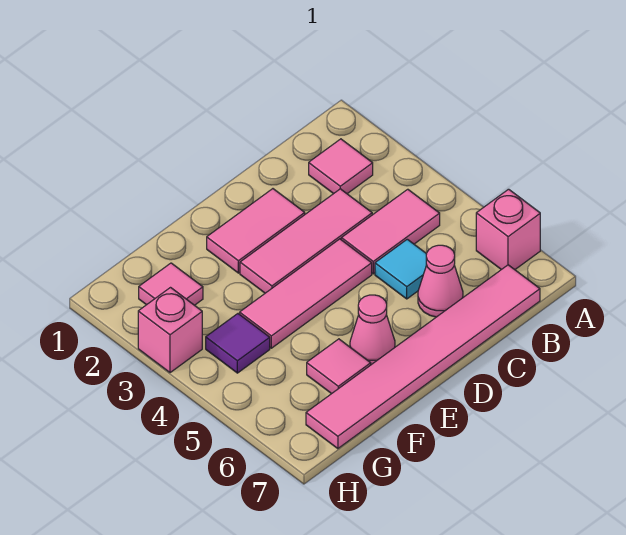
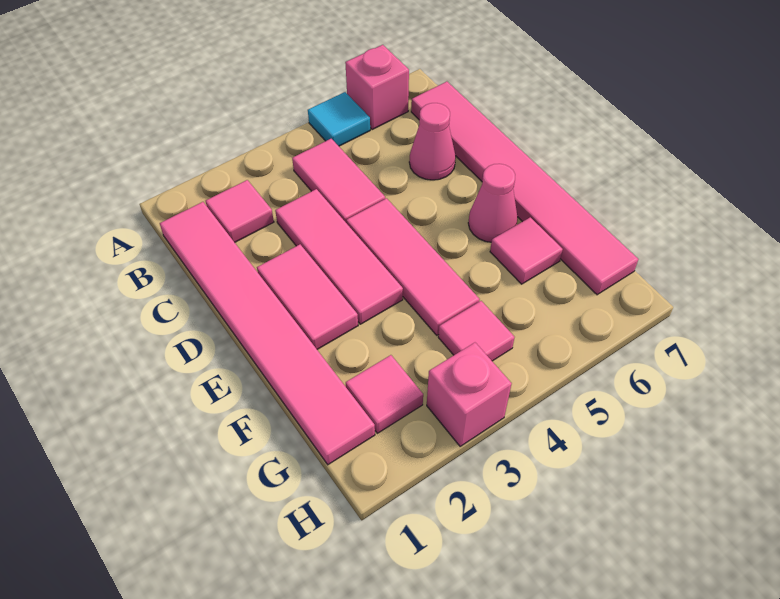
none -> pink 1x6 tile [160,202,375,465]
cyan 1x1 tile [375,239,427,299] -> cyan 1x1 tile moved to [308,92,370,146]
purple 1x1 tile [206,314,270,373] -> pink 1x1 tile [438,301,515,361]

